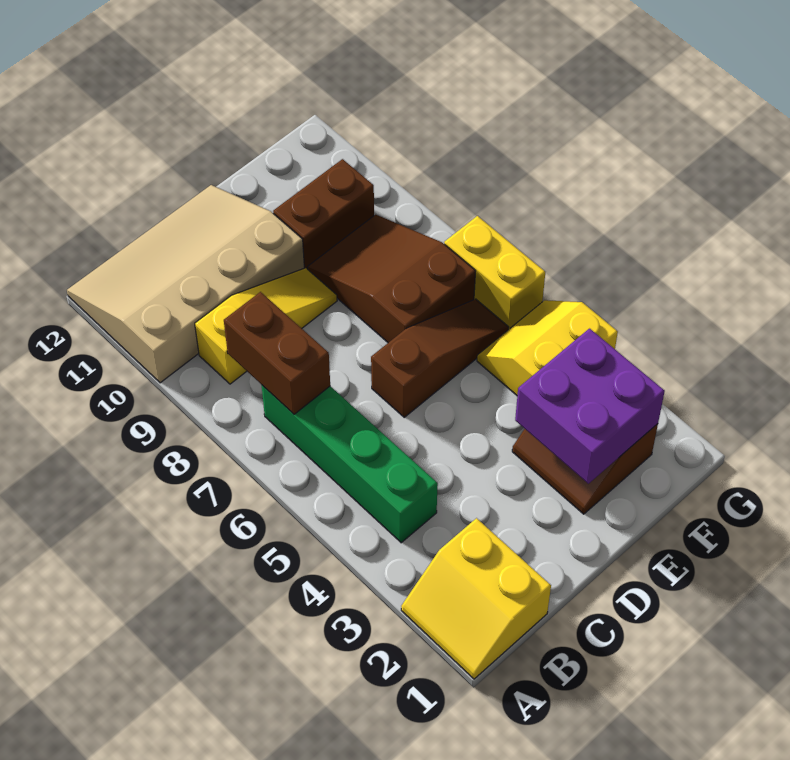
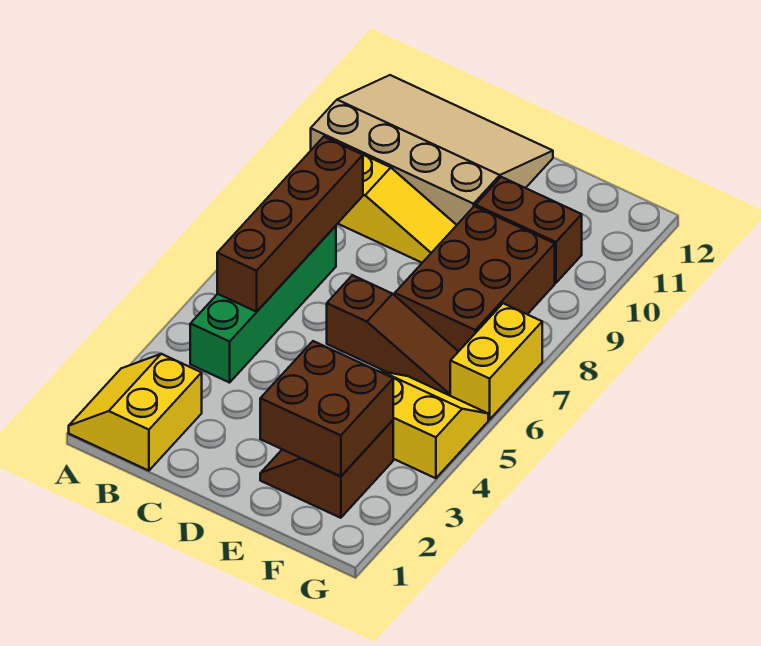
brown 1x2 brick [224,292,330,414] -> brown 1x4 brick [217,137,363,312]
purple 2x2 brick [515,329,665,484] -> brown 2x2 brick [260,341,393,476]
brown 2x3 slope [308,215,476,343] -> brown 2x3 brick [395,206,555,351]

